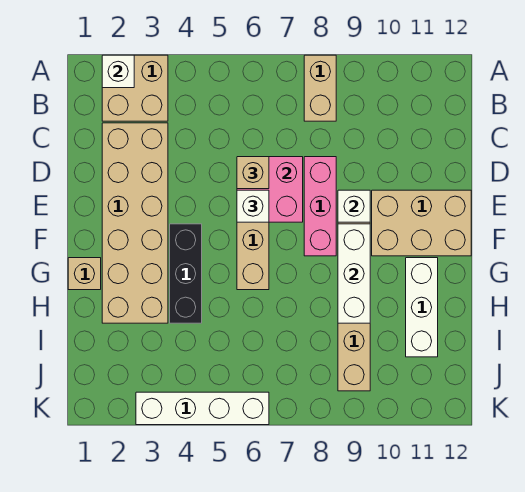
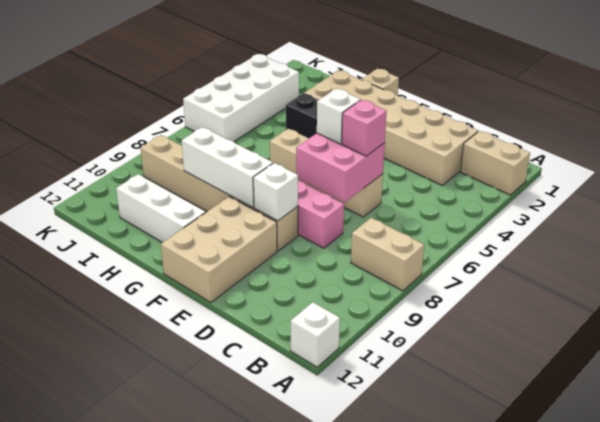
tan 2x2 brick [102,55,168,121] -> tan 1x2 brick [461,131,530,195]
white 1x1 brick [102,55,134,88] -> white 1x1 brick moved to [291,302,340,367]
tan 1x1 brick [237,157,269,189] -> pink 1x1 brick [342,100,387,156]
white 1x4 brick [136,392,269,425] -> white 2x4 brick [183,54,299,142]

